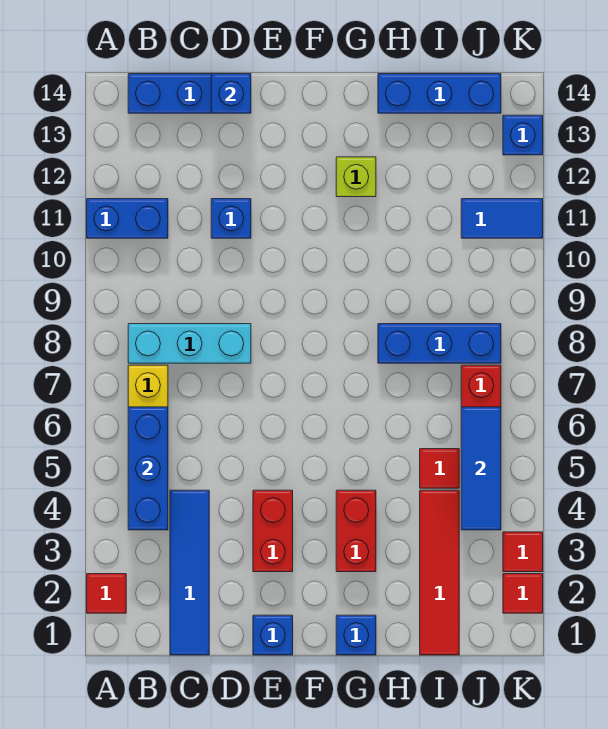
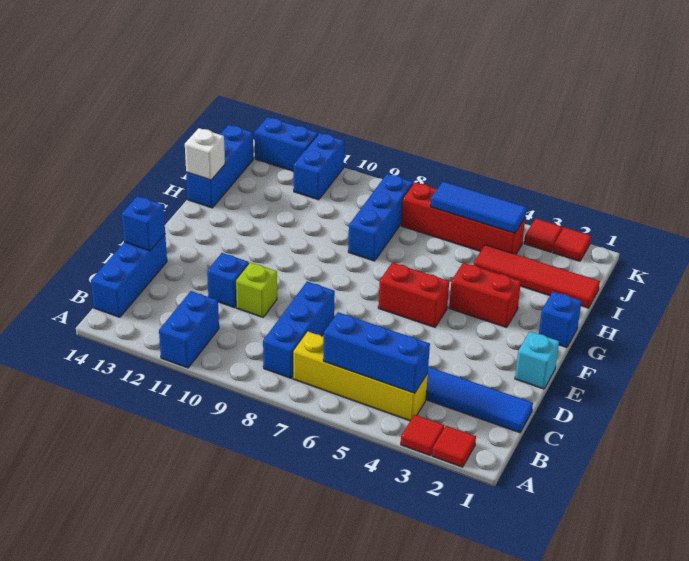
cyan 1x3 brick [128,324,251,363] -> blue 1x3 brick [263,281,335,378]
blue 1x1 brick [253,615,293,655] -> cyan 1x1 brick [515,332,559,389]
red 1x2 brick [253,490,293,572] -> red 1x2 brick moved to [378,262,449,327]
lime 1x1 brick [336,157,376,197] -> lime 1x1 brick moved to [236,262,277,317]
none -> white 1x1 brick [185,128,225,180]
red 1x1 tile [420,449,459,488] -> red 1x1 tile moved to [401,415,444,456]
blue 1x2 tile [461,199,543,238] -> blue 1x2 brick [294,133,344,200]
blue 1x1 brick [503,115,543,155] -> blue 1x2 brick [255,117,318,171]

